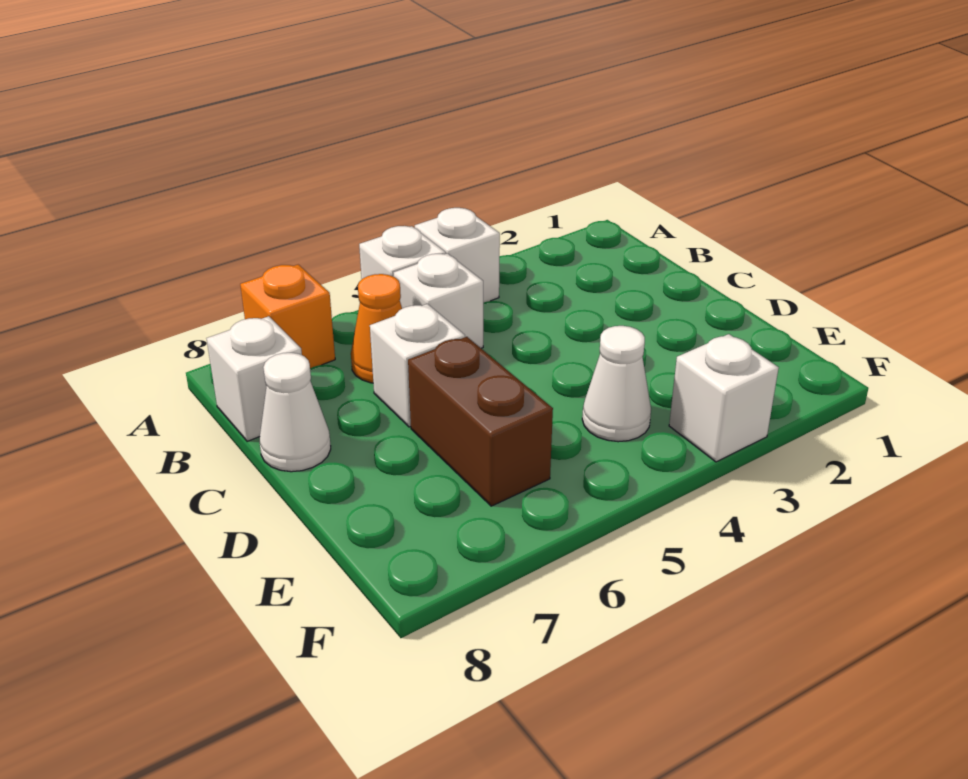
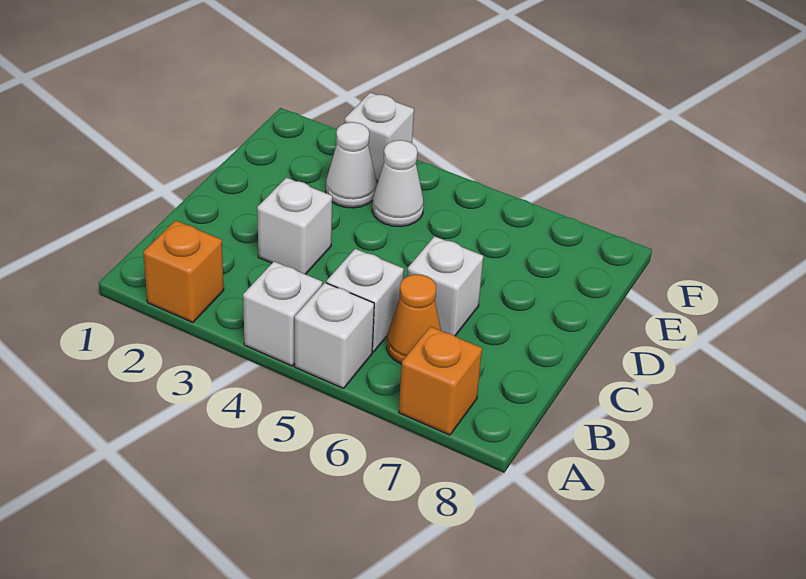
none -> orange 1x1 brick [143,220,224,322]
white 1x1 brick [207,316,302,441] -> white 1x1 brick moved to [257,178,332,274]
white 1x1 cone [260,353,331,472] -> white 1x1 cone moved to [326,122,377,208]
brown 1x2 brick [408,337,553,506] -> none

